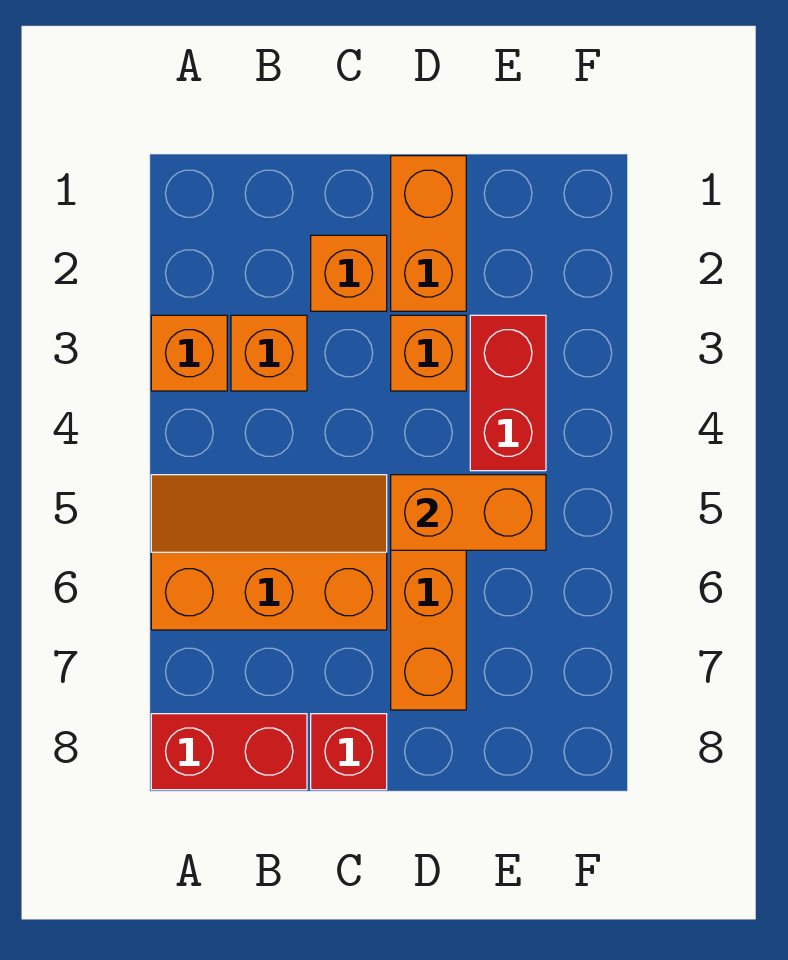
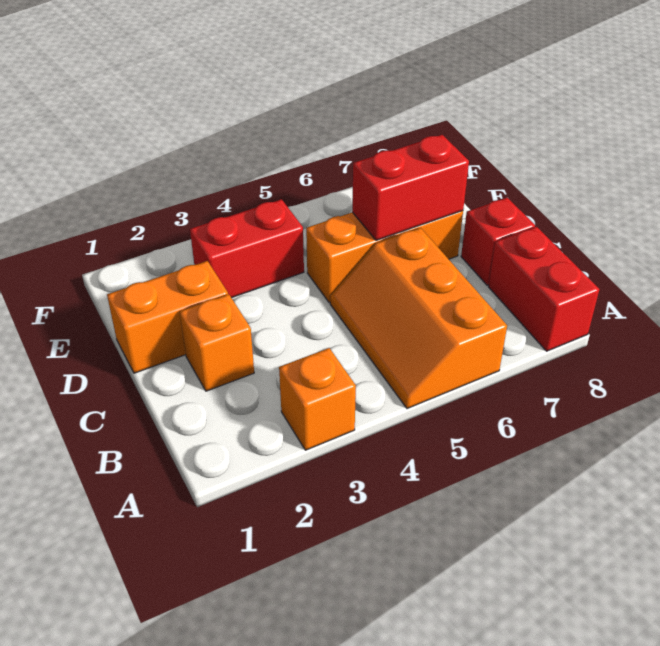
orange 1x1 brick [231,315,307,391] -> none
orange 1x1 brick [391,315,466,391] -> none
orange 1x2 brick [391,475,546,550] -> none
none -> red 1x2 brick [352,135,469,240]

